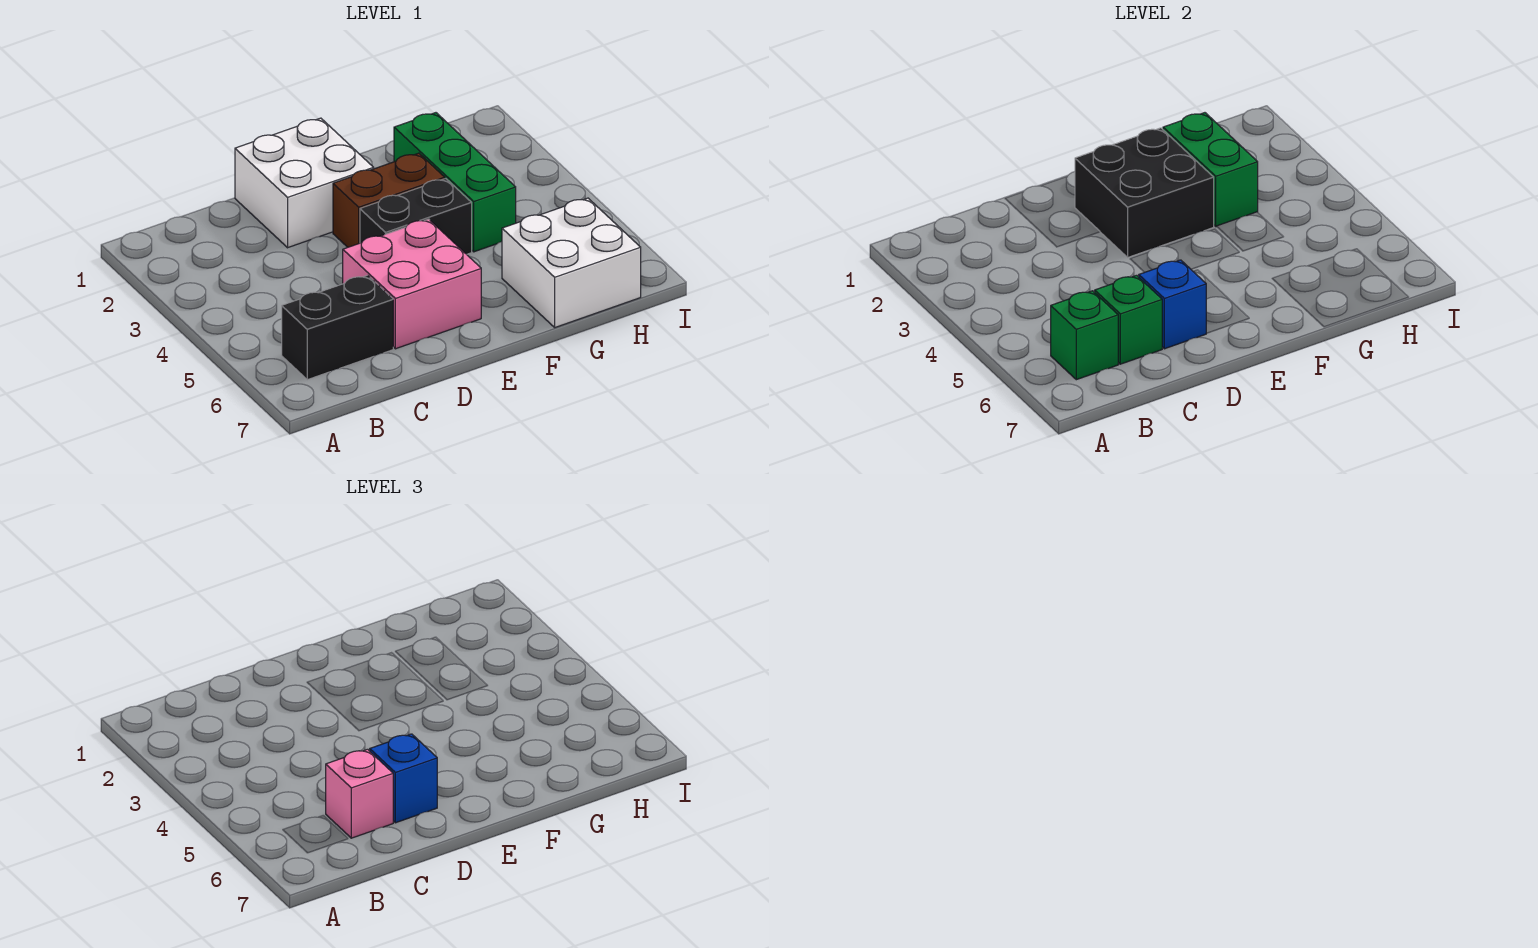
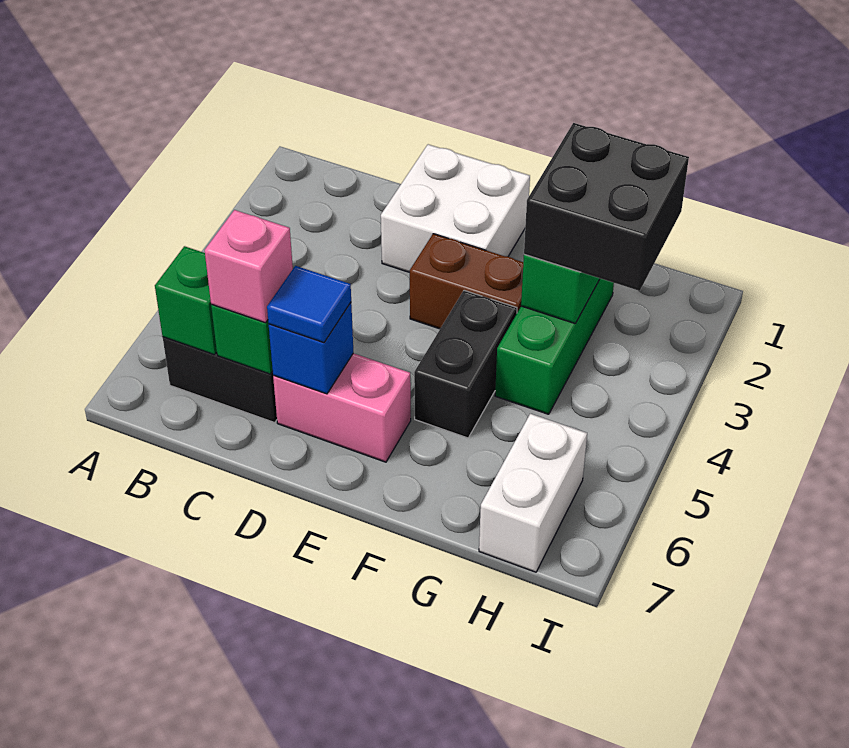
pink 2x2 brick [343,219,481,349] -> pink 1x2 brick [273,353,411,462]
blue 1x1 brick [370,734,437,823] -> blue 1x1 tile [267,266,351,343]
black 2x2 brick [1075,128,1214,257] -> black 2x2 brick moved to [524,123,689,291]
black 1x2 brick [360,179,472,254] -> black 1x2 brick turned to [414,290,517,438]
white 2x2 brick [502,198,641,327] -> white 1x2 brick [479,414,587,572]

